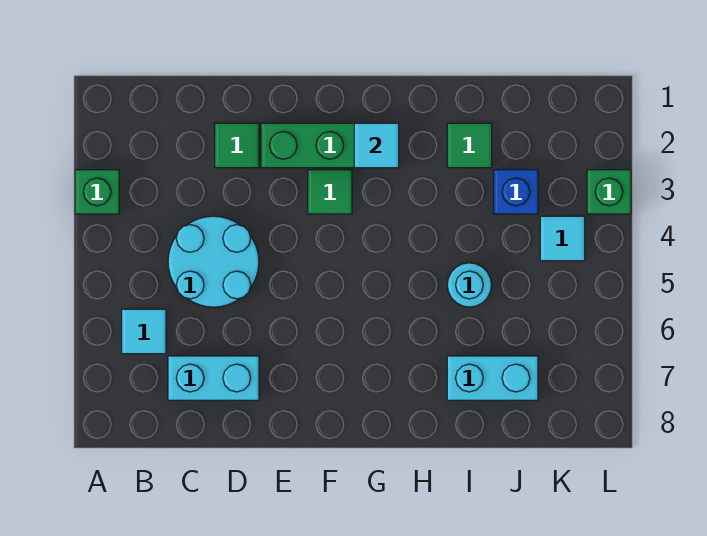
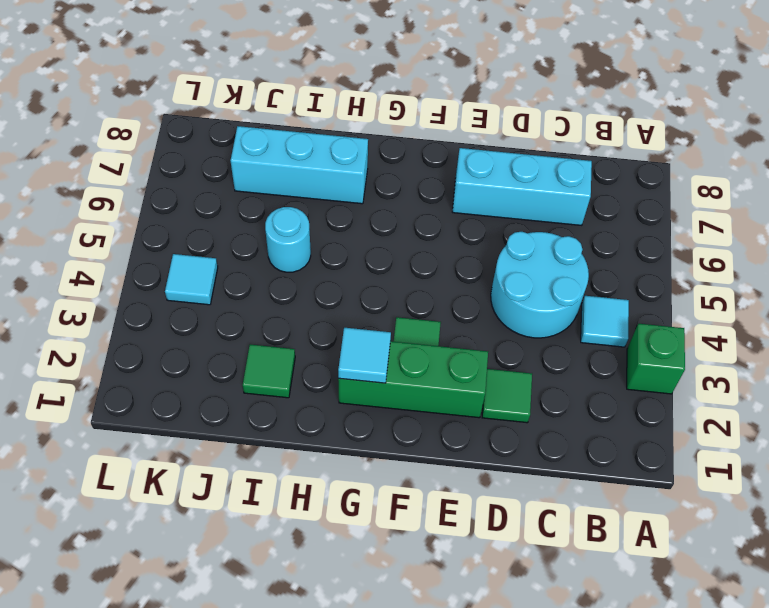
cyan 1x1 tile [122,309,166,354] -> cyan 1x1 tile moved to [581,296,629,347]
cyan 1x2 brick [168,356,259,400] -> cyan 1x3 brick [452,148,592,225]
cyan 1x2 brick [447,356,538,400] -> cyan 1x3 brick [231,126,368,204]
blue 1x1 brick [494,170,538,214] -> none
green 1x1 brick [587,170,631,214] -> none

